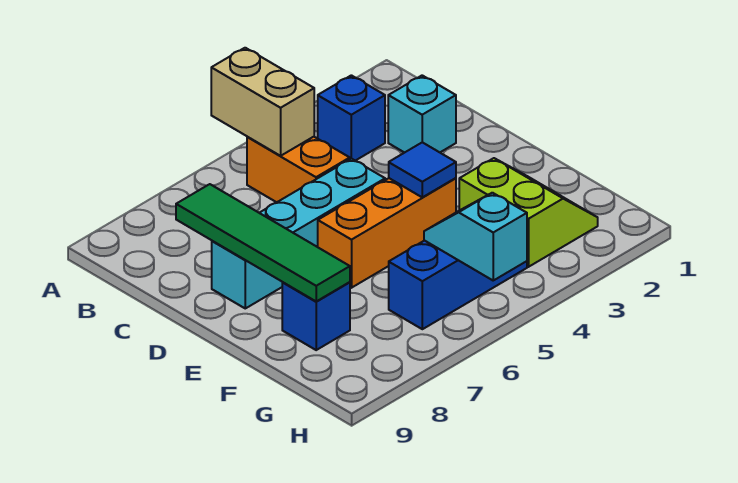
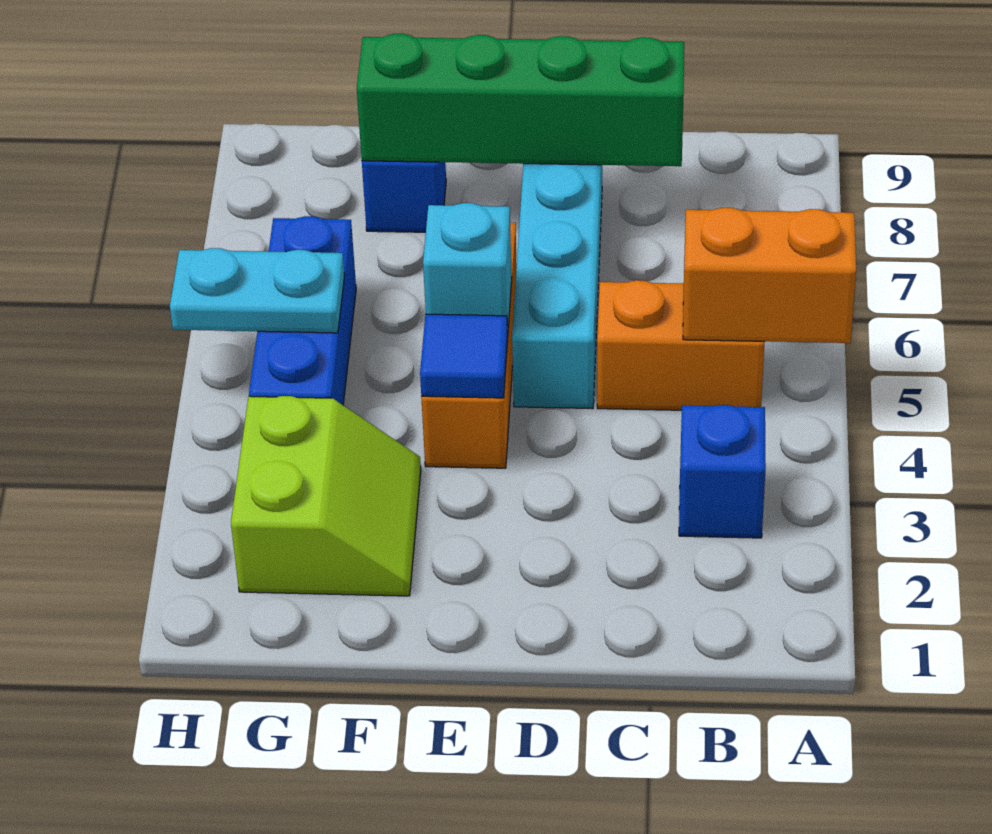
tan 1x2 brick [211,48,314,156] -> orange 1x2 brick [683,208,856,343]
cyan 1x1 brick [388,75,456,153] -> cyan 1x1 brick moved to [423,203,512,331]
green 1x4 tile [176,184,350,302] -> green 1x4 brick [357,34,684,166]
lime 2x2 slope [459,158,598,267] -> lime 2x2 slope turned to [231,396,421,596]
cyan 1x2 slope [424,193,527,280] -> cyan 1x2 plate [170,248,344,333]

